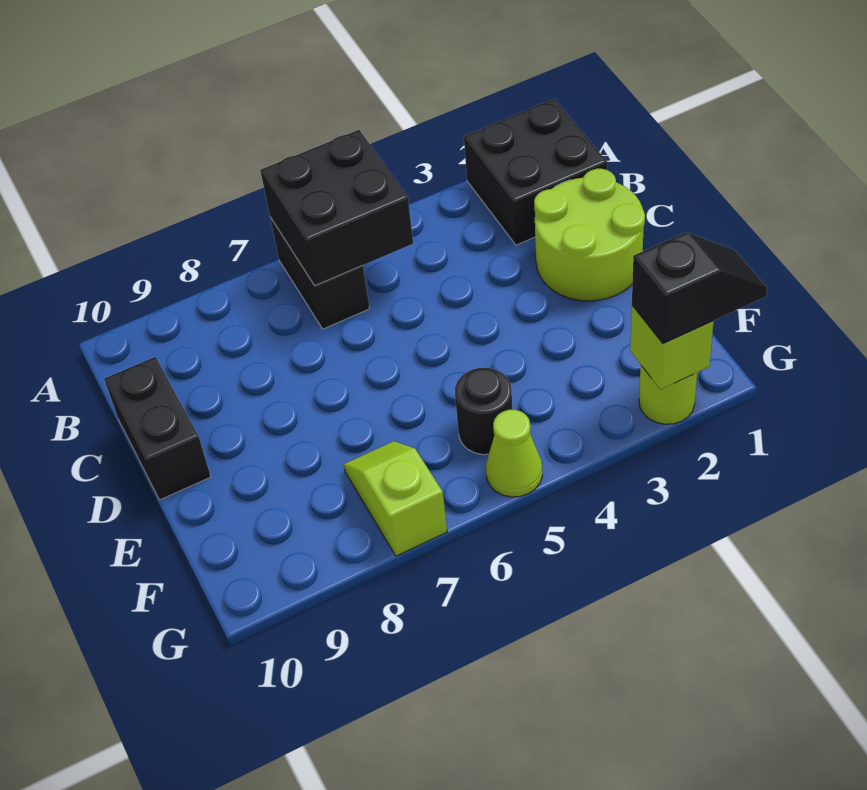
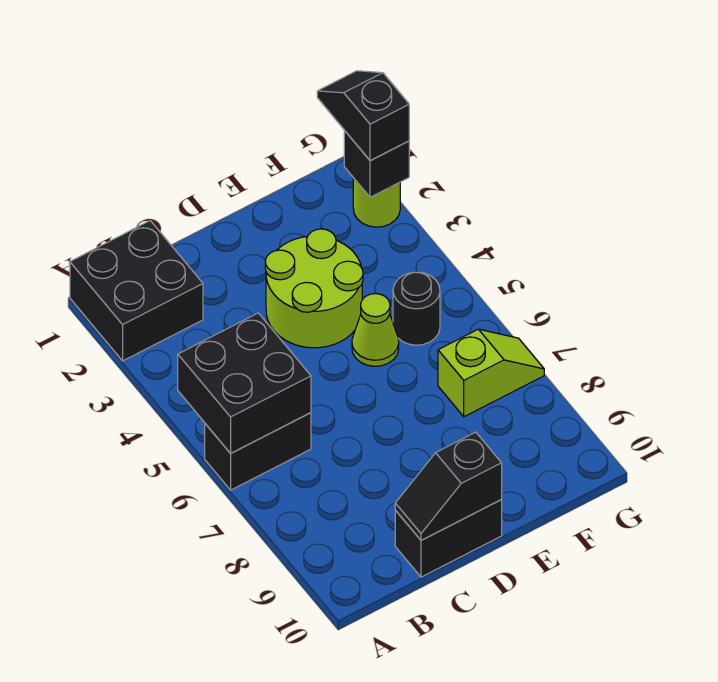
lime 2x2 round brick [534,169,645,301] -> lime 2x2 round brick moved to [265,229,363,348]
none -> black 1x2 slope [395,432,502,540]
lime 1x2 slope [344,441,447,556] -> lime 1x2 slope turned to [438,329,544,417]
lime 1x1 brick [630,306,714,389] -> black 1x1 brick [344,131,409,197]
lime 1x1 cone [486,410,542,497] -> lime 1x1 cone moved to [352,294,399,366]

